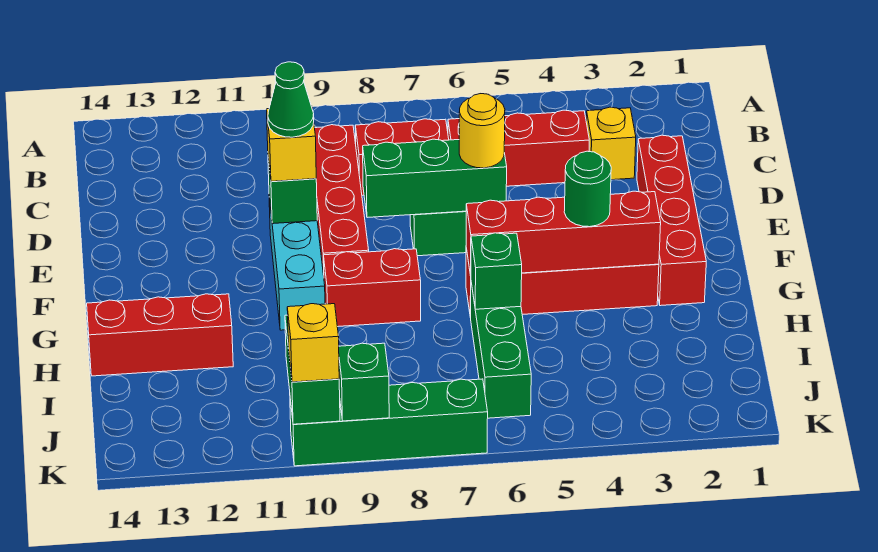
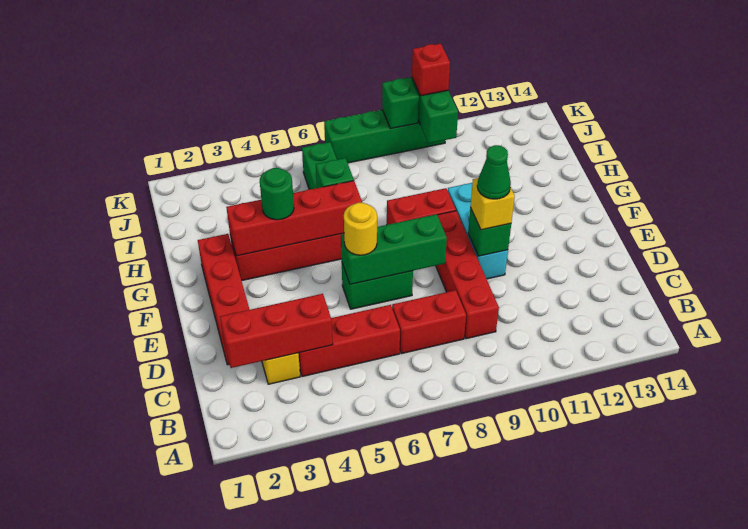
red 1x3 brick [87,294,233,376] -> red 1x3 brick moved to [220,294,333,368]
yellow 1x1 brick [287,304,339,382] -> red 1x1 brick [412,44,450,96]

